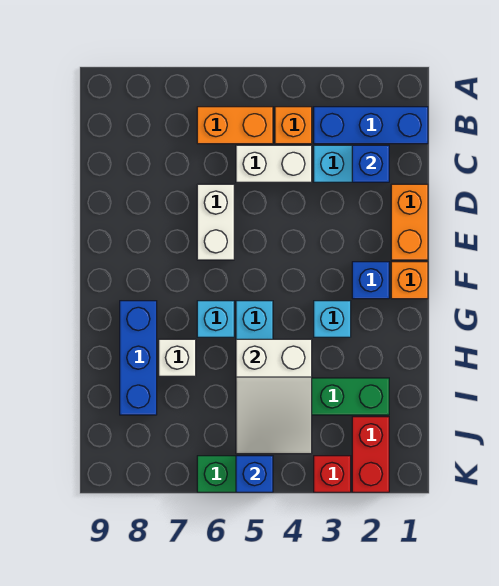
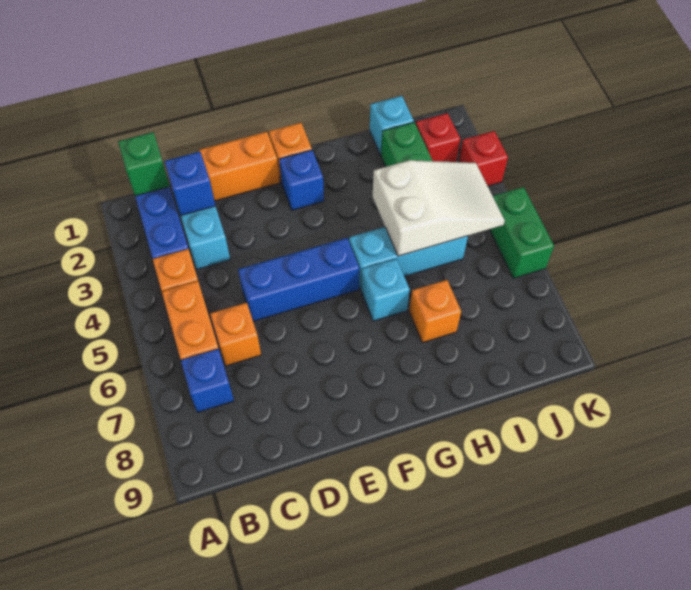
none -> green 1x1 brick [118,132,170,196]
white 1x2 brick [236,145,312,182] -> none
none -> orange 1x1 brick [210,303,261,366]
white 1x2 brick [197,184,234,260] -> none
cyan 1x1 brick [314,301,351,337] -> cyan 1x1 brick moved to [370,96,414,155]
blue 1x3 brick [120,301,157,415] -> blue 1x3 brick moved to [238,238,359,321]
white 1x1 brick [159,339,196,376] -> orange 1x1 brick [409,280,461,343]
red 1x2 brick [352,417,389,492] -> red 1x1 brick [416,113,460,162]
blue 1x1 brick [236,456,273,492] -> blue 1x1 brick moved to [181,349,234,412]

